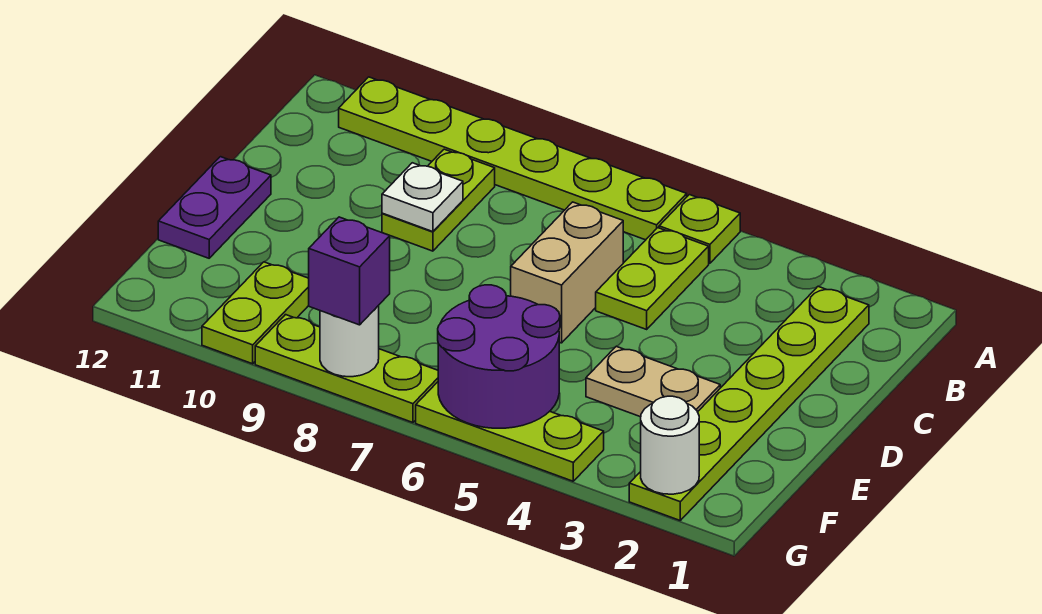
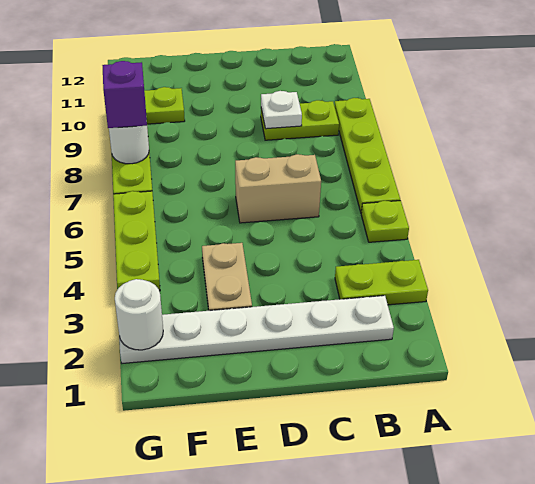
lime 1x6 plate [339,77,687,240] -> lime 1x4 plate [335,98,400,213]
lime 1x6 plate [629,286,869,520] -> white 1x6 plate [119,296,394,363]
lime 1x2 plate [596,228,709,329] -> lime 1x2 plate moved to [335,260,428,305]
purple 1x2 plate [158,157,271,258] -> none
purple 2x2 round brick [438,285,560,428] -> none

